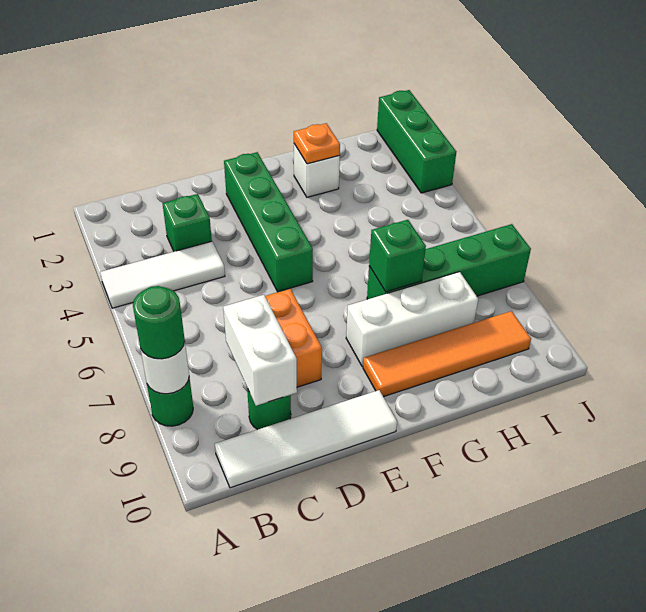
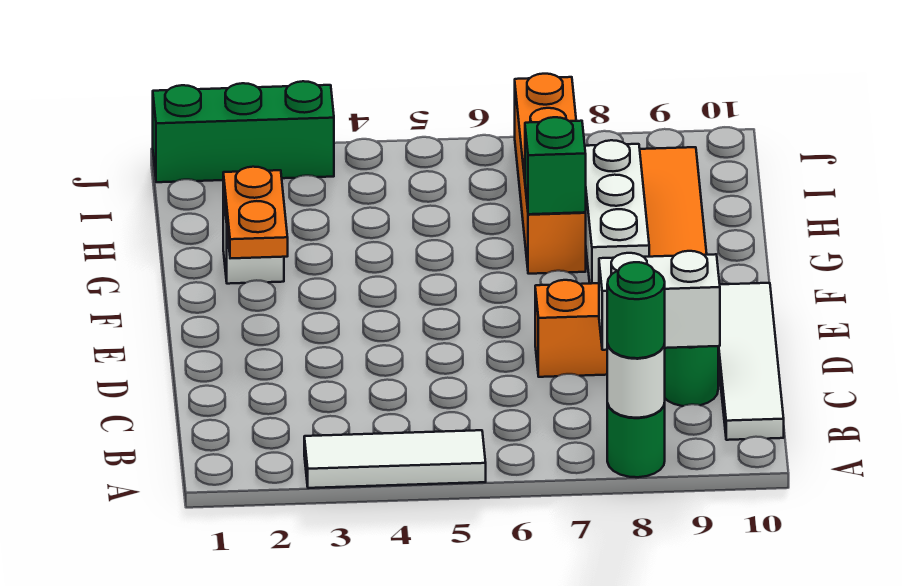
white 1x3 tile [100,241,225,308] -> white 1x3 tile turned to [304,430,486,488]
green 1x1 brick [162,194,212,252] -> none
green 1x4 brick [224,152,313,292] -> none
orange 1x1 plate [294,123,340,164] -> orange 1x2 plate [223,167,288,258]
green 1x4 brick [367,224,531,299] -> orange 1x4 brick [515,74,586,274]

